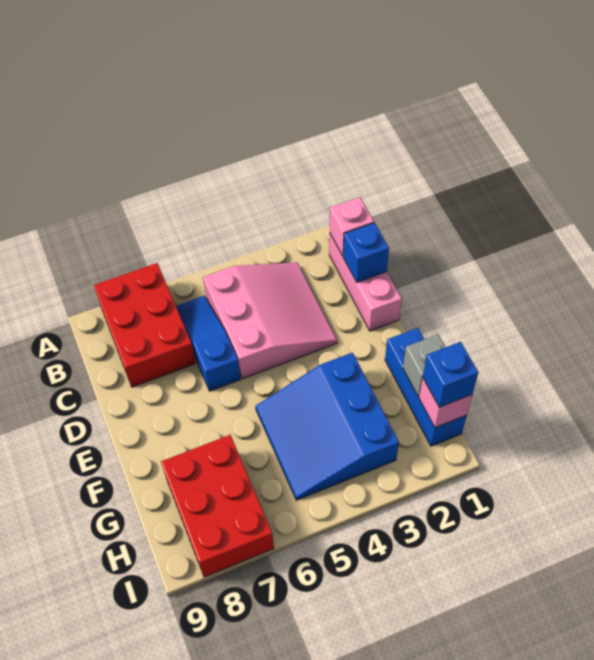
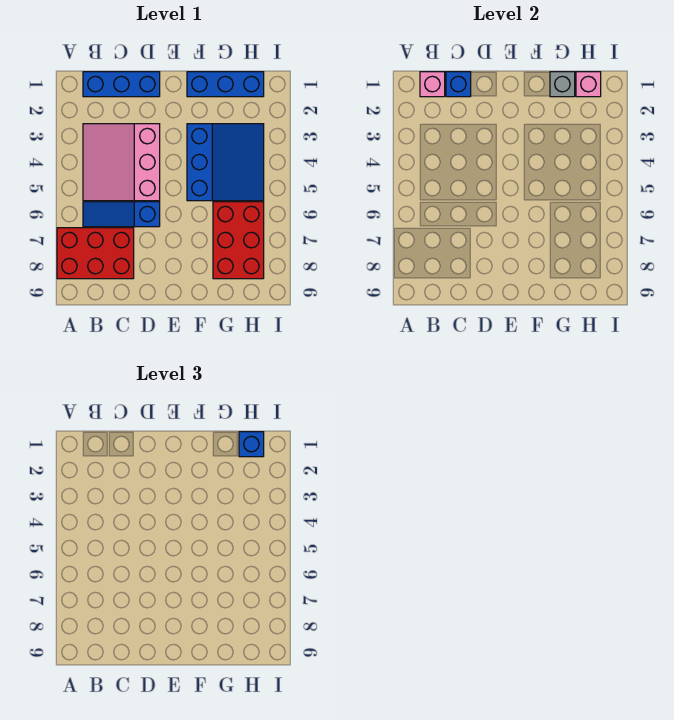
pink 1x3 brick [329,234,402,331] -> blue 1x3 brick [83,72,160,97]
pink 3x3 slope [203,262,337,379] -> pink 3x3 slope turned to [83,124,160,201]
blue 3x3 slope [255,352,399,500] -> blue 3x3 slope turned to [187,124,264,201]
red 2x3 brick [161,435,274,577] -> red 2x3 brick turned to [213,202,264,279]

